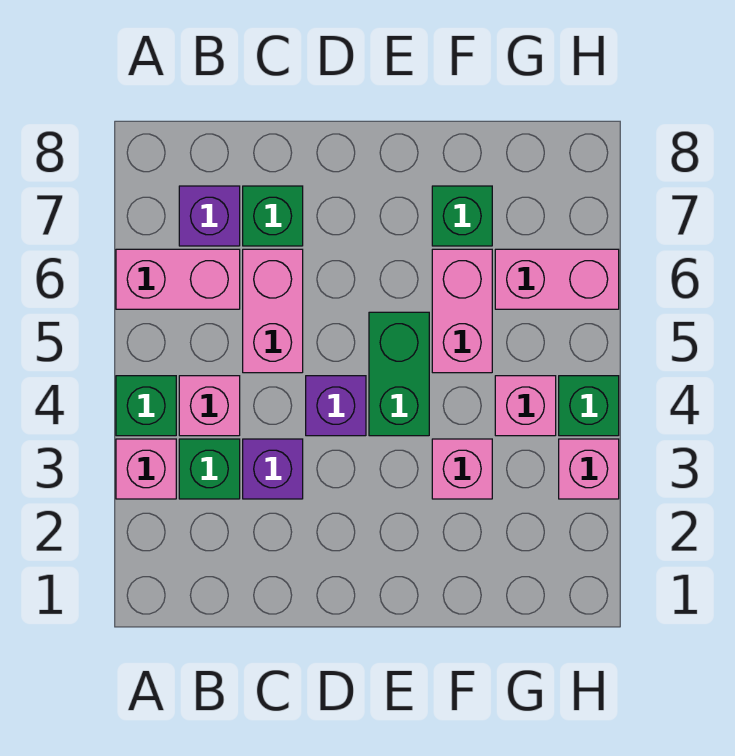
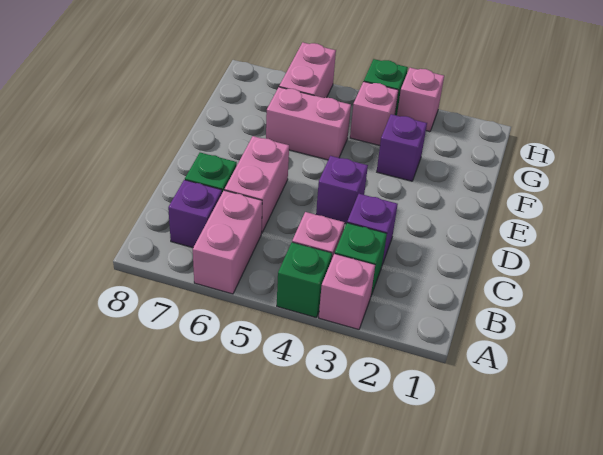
pink 1x2 brick [243,249,303,373] -> pink 1x2 brick turned to [225,136,289,233]
green 1x2 brick [369,312,429,436] -> none
pink 1x1 brick [432,439,492,499] -> purple 1x1 brick [377,114,427,181]
green 1x1 brick [432,186,492,246] -> none

